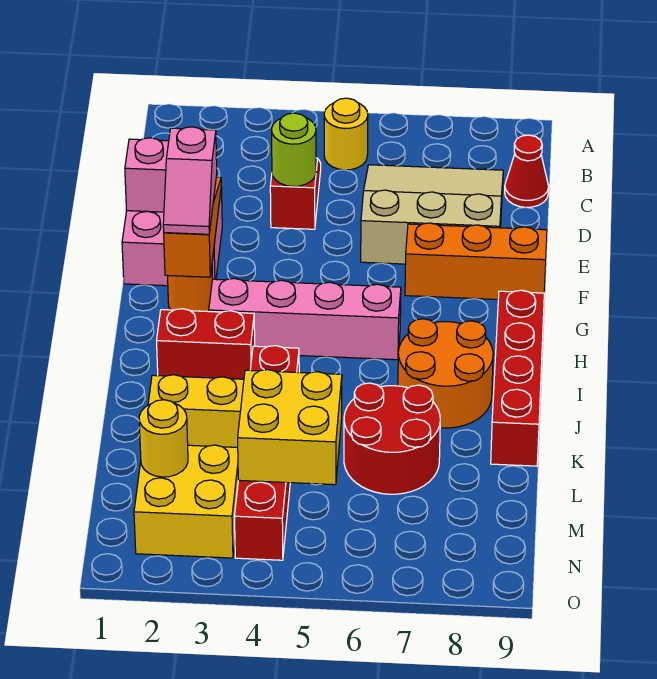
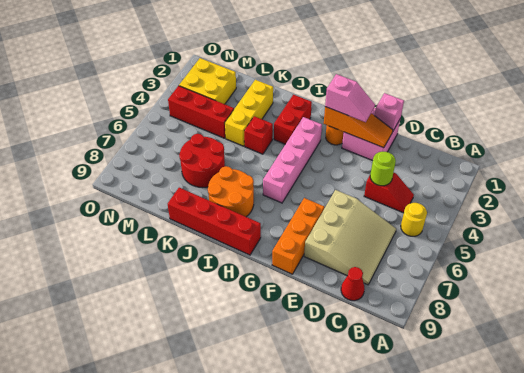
pink 1x2 slope [163,127,217,234] -> pink 1x2 slope turned to [325,74,375,122]
yellow 2x2 brick [238,370,342,485] -> none
yellow 1x1 round brick [139,400,188,477] -> none

